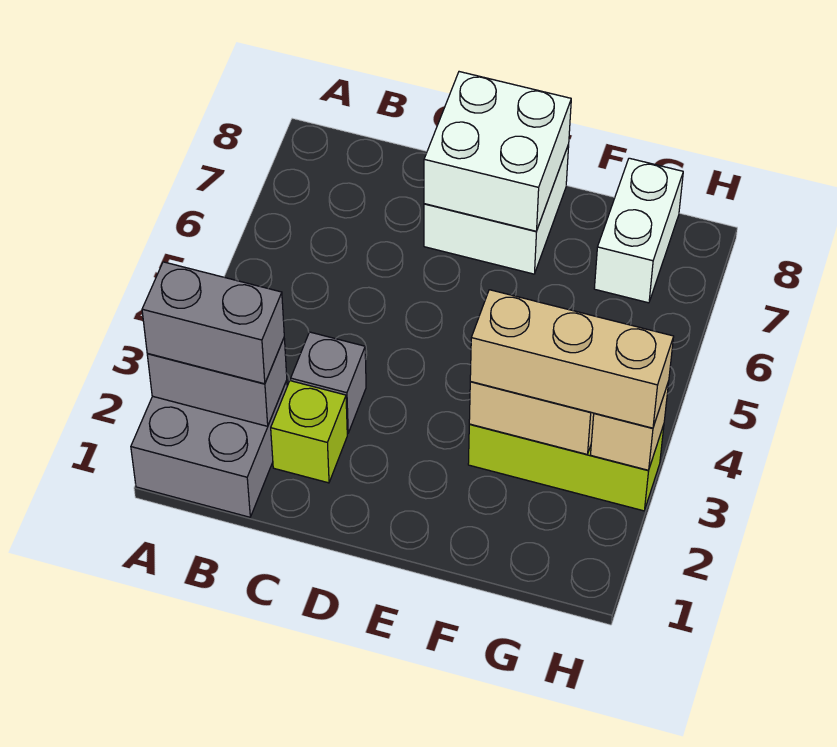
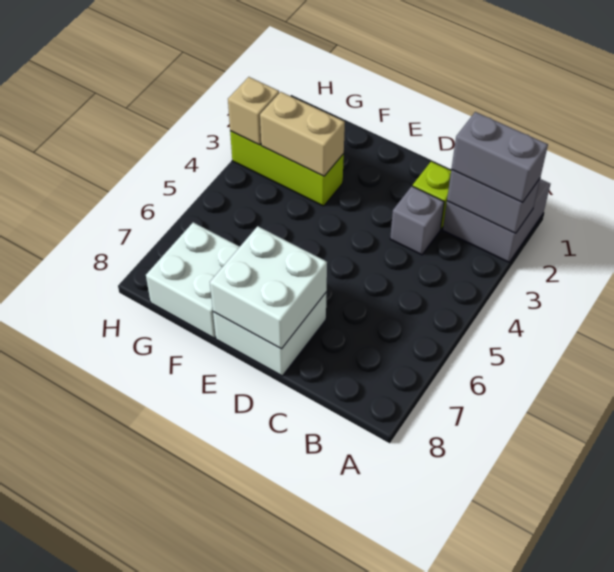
tan 1x3 brick [470,290,674,428] -> none
white 1x2 brick [594,158,683,303] -> white 2x2 brick [146,222,240,338]

